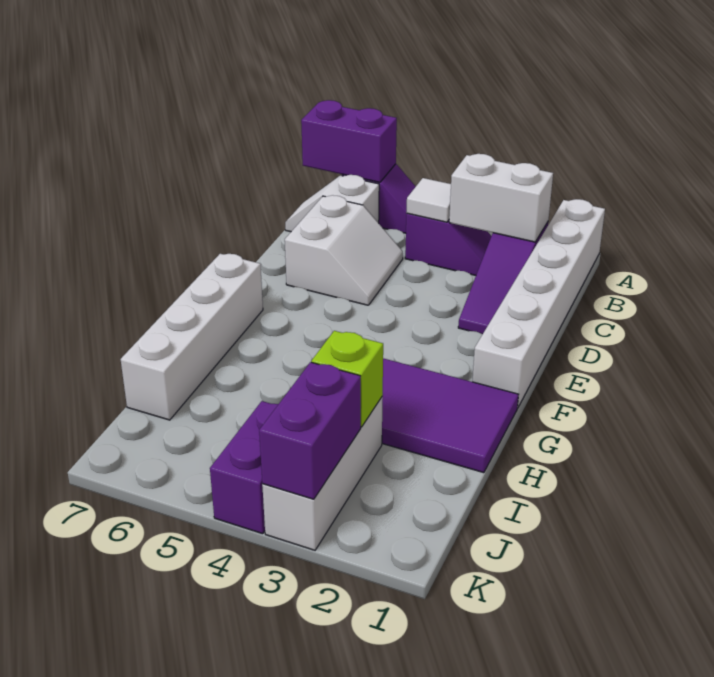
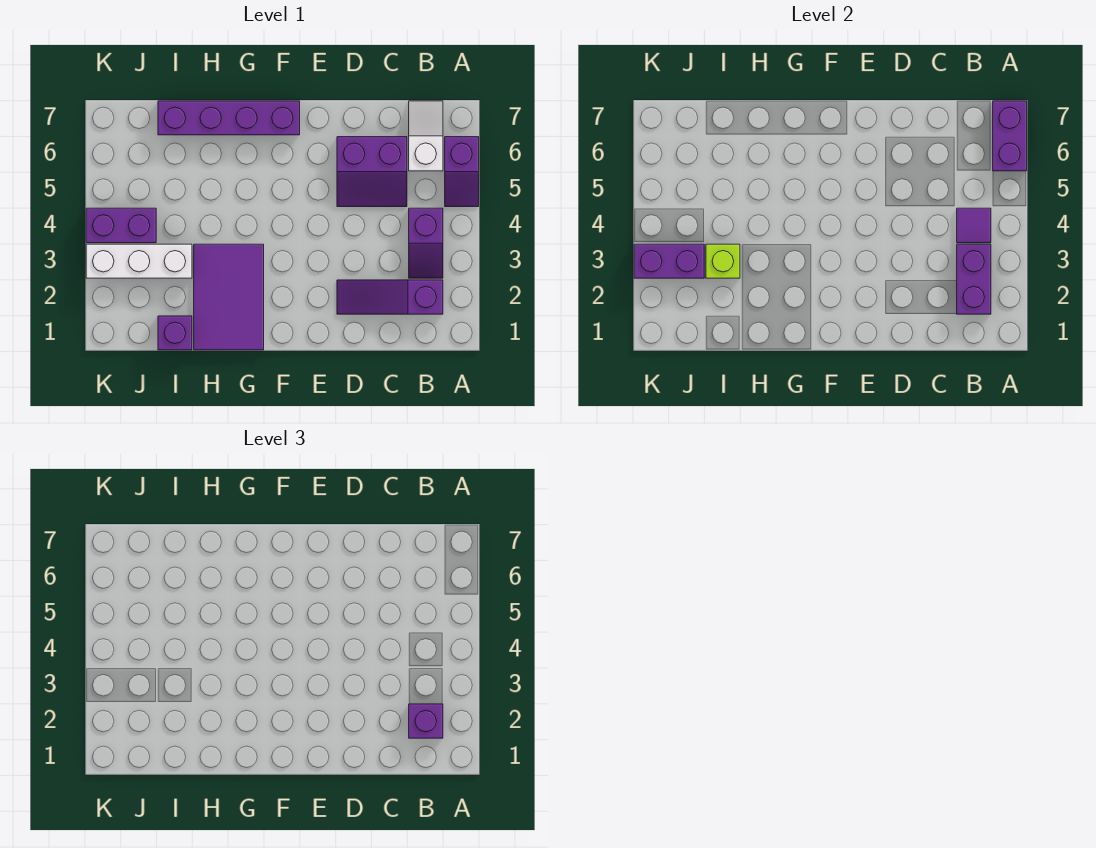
white 1x6 brick [472,199,605,408] -> none
white 1x2 brick [449,154,553,242] -> purple 1x2 brick [957,244,991,314]
none -> purple 1x1 brick [409,704,443,738]
white 1x1 tile [406,178,451,222] -> purple 1x1 tile [957,208,991,243]
white 2x2 slope [285,195,403,305] -> purple 2x2 slope [337,137,407,207]
white 1x4 brick [121,254,263,420] -> purple 1x4 brick [158,101,300,135]
none -> purple 1x1 brick [158,316,192,350]

